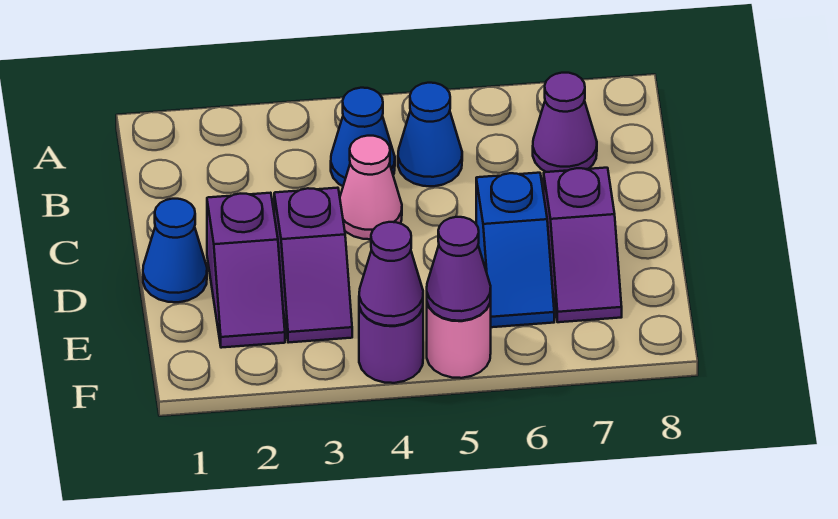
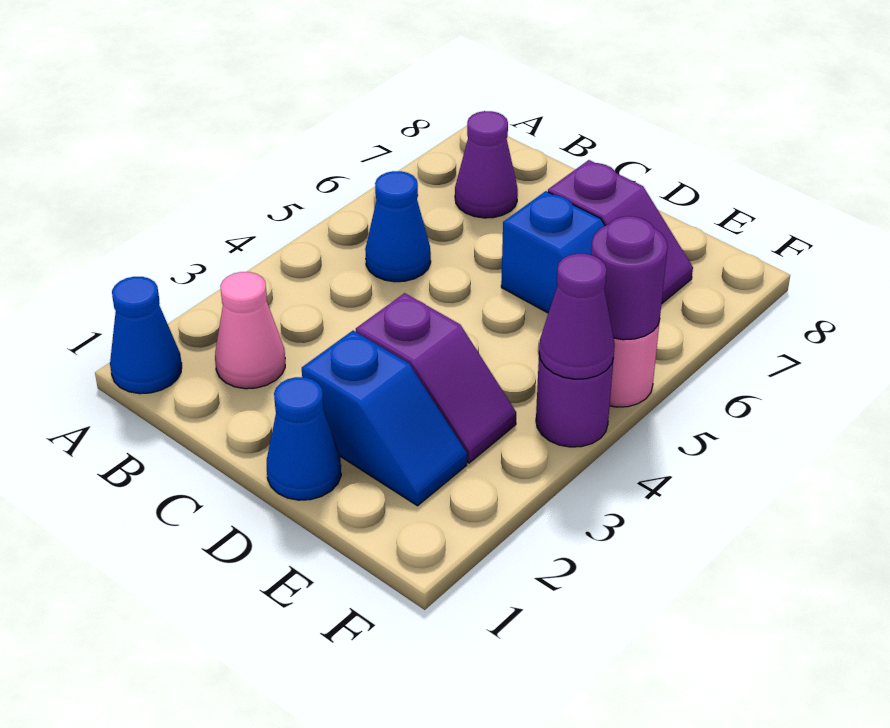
blue 1x1 cone [331,88,395,186] -> blue 1x1 cone moved to [110,277,182,394]
pink 1x1 cone [340,136,402,239] -> pink 1x1 cone moved to [215,272,285,389]
purple 1x2 slope [207,193,285,348] -> blue 1x2 slope [302,331,467,506]
purple 1x1 cone [427,217,491,321] -> purple 1x1 round brick [591,216,668,340]

